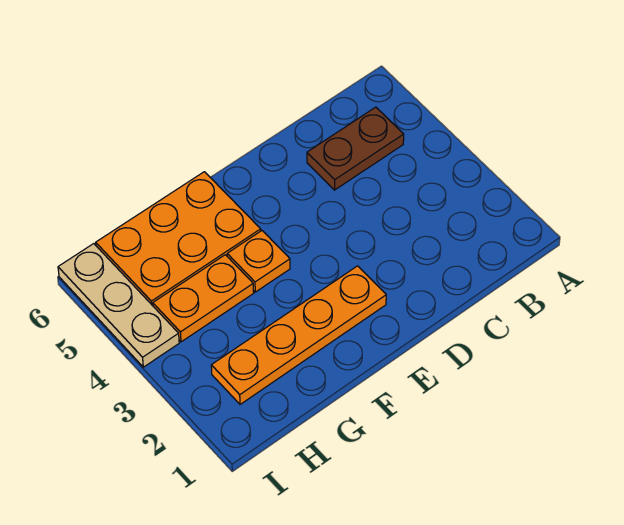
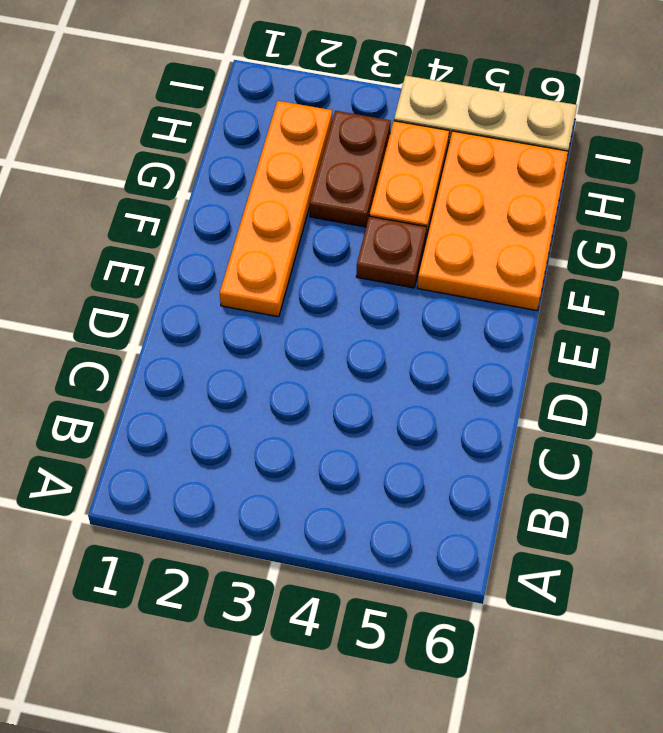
brown 1x2 plate [307,107,404,190] -> brown 1x2 plate moved to [309,111,391,227]
orange 1x1 plate [227,231,290,292] -> brown 1x1 plate [356,216,427,288]

